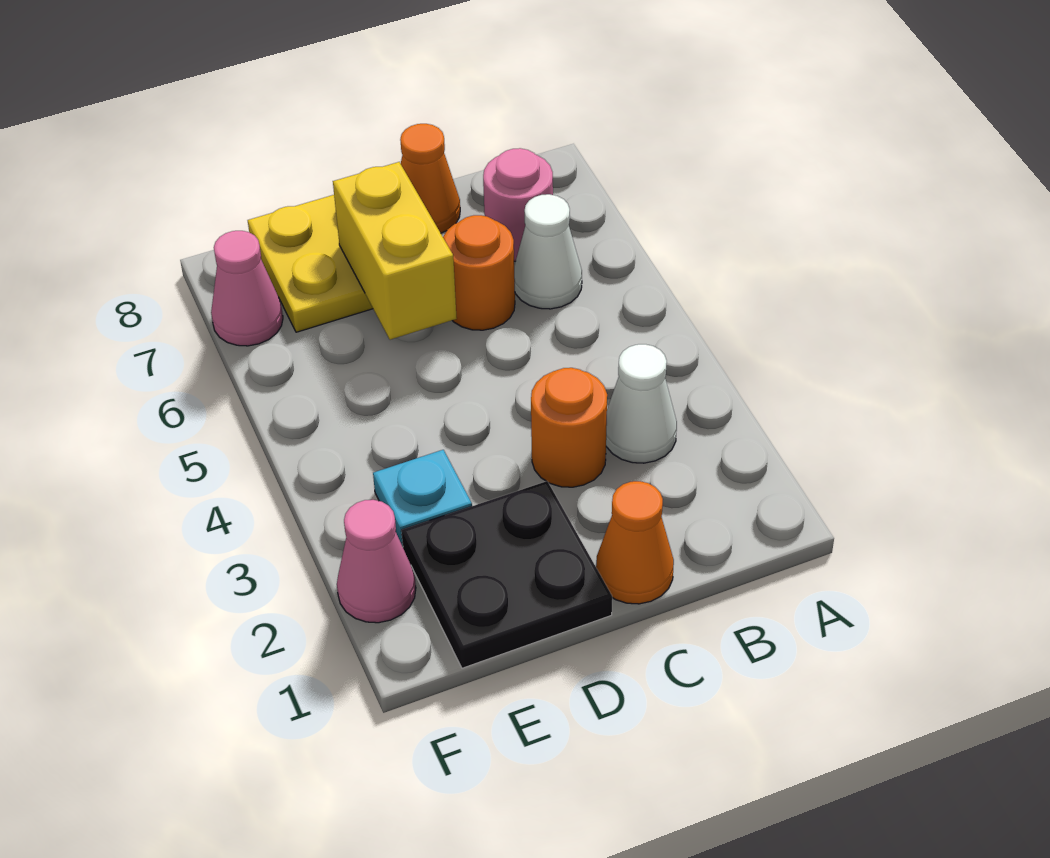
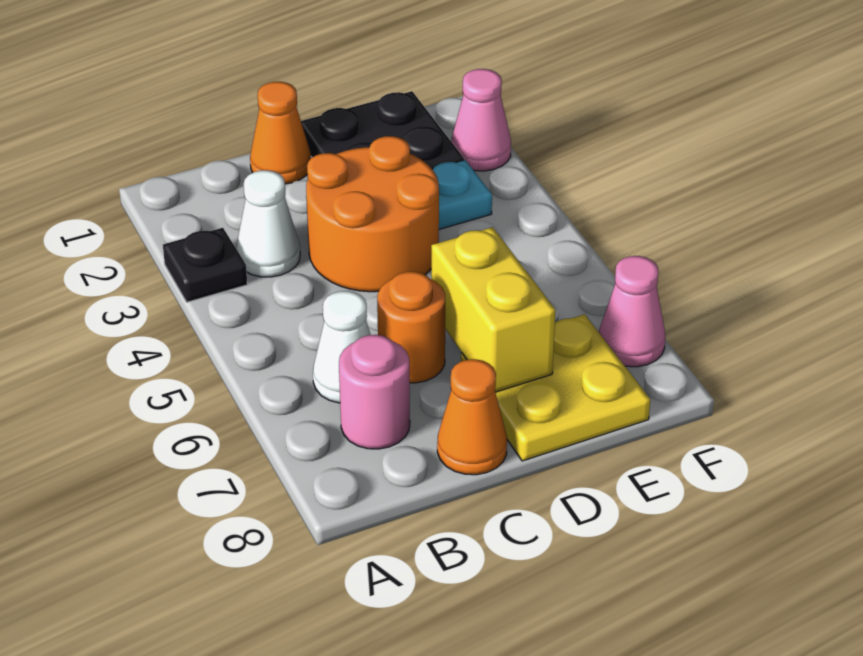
none -> black 1x1 plate [163,228,247,302]
orange 1x1 round brick [531,368,607,487] -> orange 2x2 round brick [306,136,439,292]

